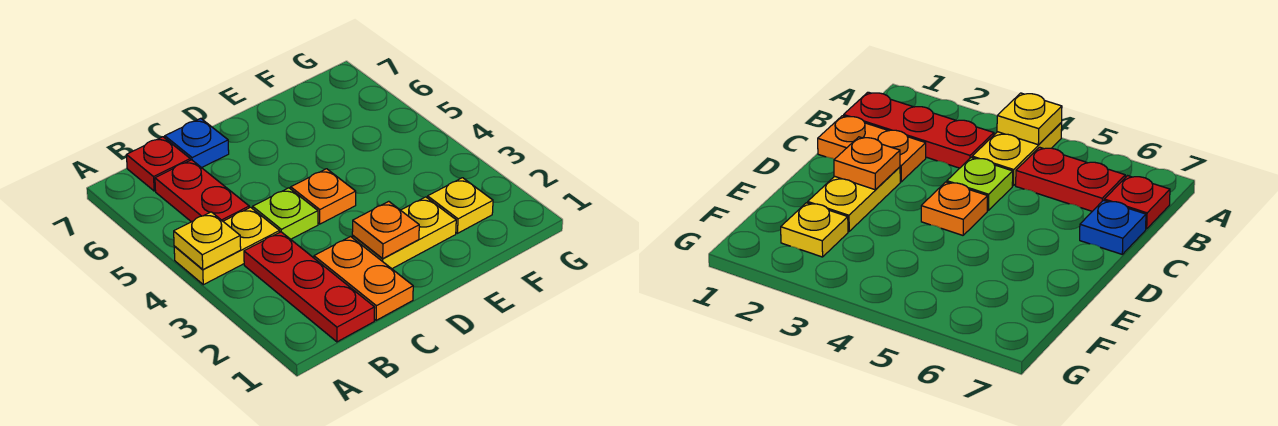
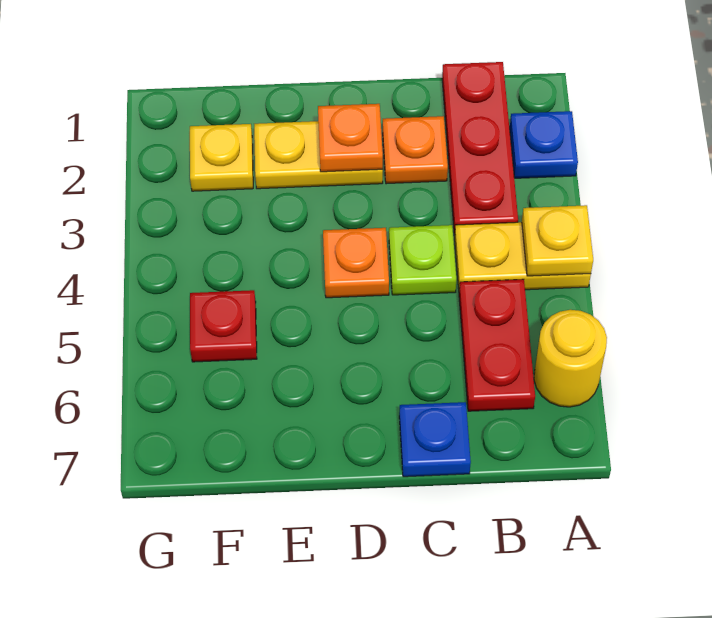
none -> blue 1x1 plate [510,111,578,178]
none -> yellow 1x1 round brick [534,310,607,407]
red 1x1 plate [126,137,190,191] -> red 1x1 plate moved to [190,290,257,362]
orange 1x2 plate [314,237,413,320] -> orange 1x1 plate [383,116,448,184]

